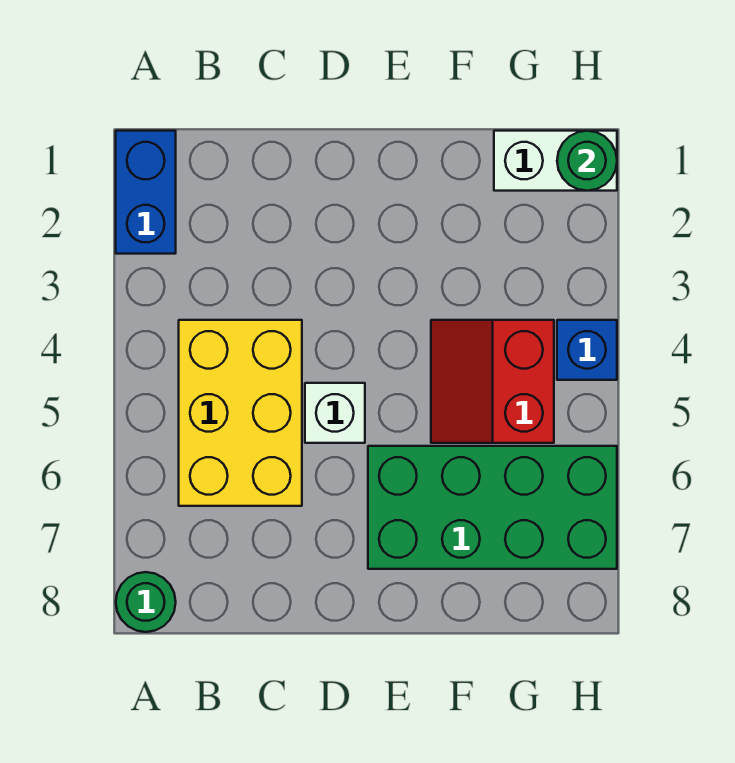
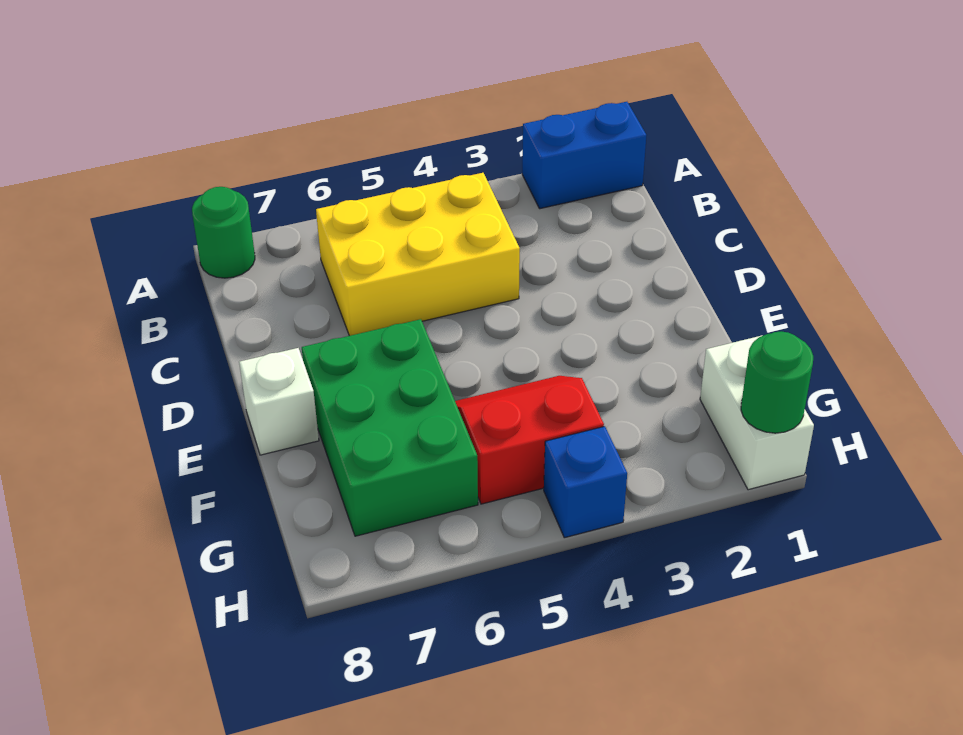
white 1x1 brick [305,383,365,443] -> white 1x1 brick moved to [239,348,319,455]
green 2x4 brick [368,446,617,569] -> green 2x3 brick [302,319,478,536]

